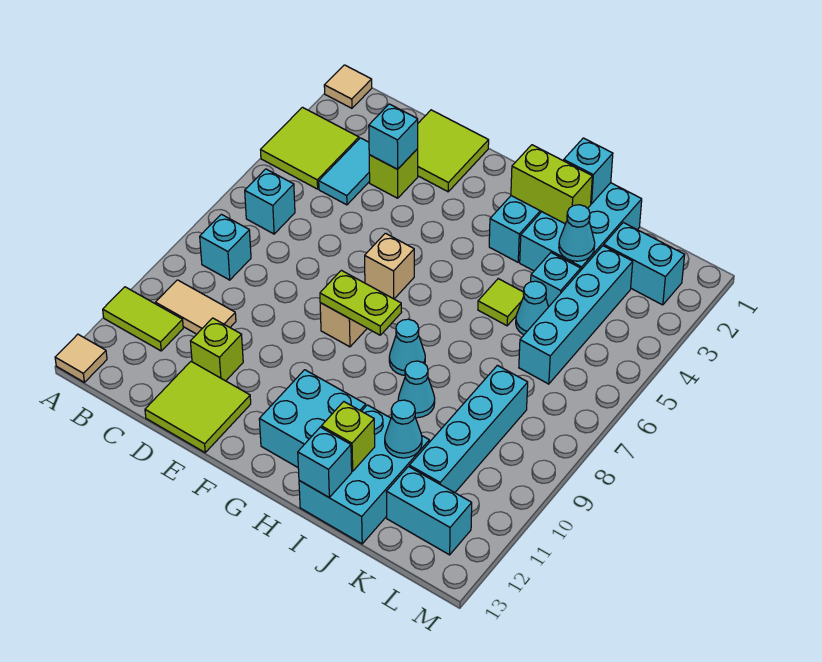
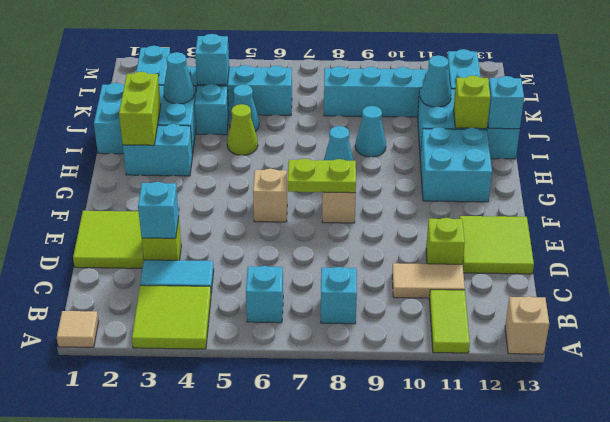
tan 1x1 tile [55,334,107,382] -> tan 1x1 brick [505,296,549,354]
tan 1x2 tile [155,280,236,334] -> tan 1x2 tile turned to [392,263,465,298]
lime 1x2 plate [320,270,402,335] -> lime 1x2 plate turned to [288,159,356,193]
cyan 1x1 brick [564,138,613,204] -> cyan 1x1 brick moved to [195,34,229,85]
lime 1x1 tile [478,279,524,326] -> lime 1x1 cone [227,104,258,155]

